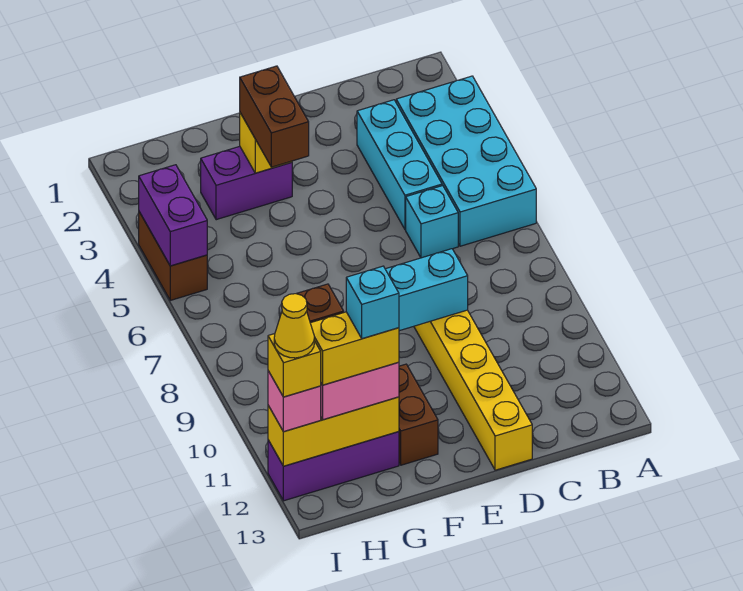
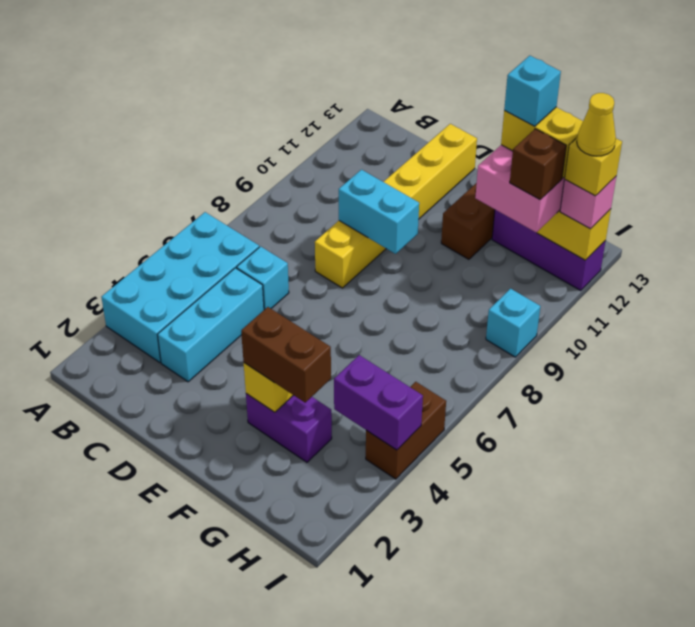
brown 1x2 brick [240,66,309,167] -> brown 1x2 brick turned to [241,307,331,403]
purple 1x2 brick [139,165,207,266] -> purple 1x2 brick turned to [334,355,423,450]
none -> cyan 1x1 brick [486,289,540,357]

